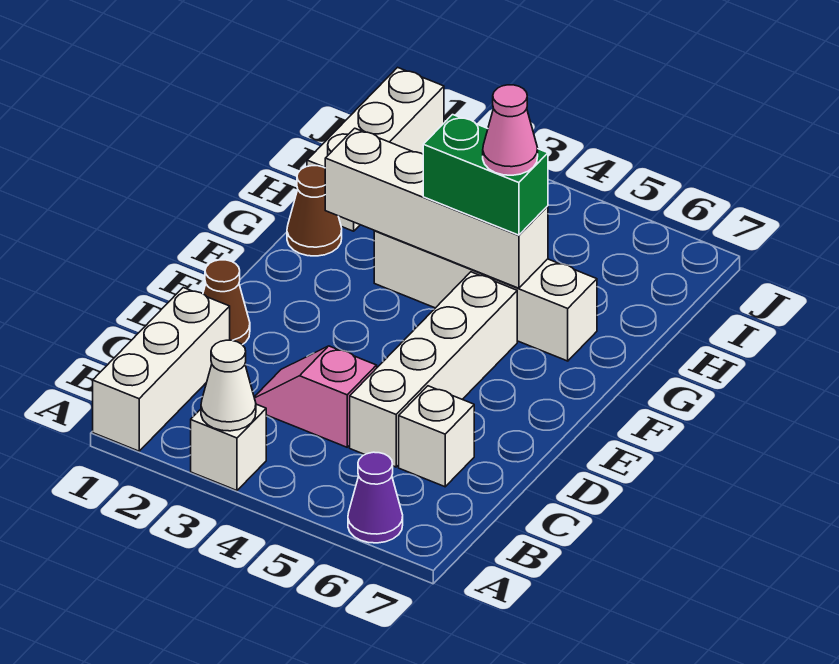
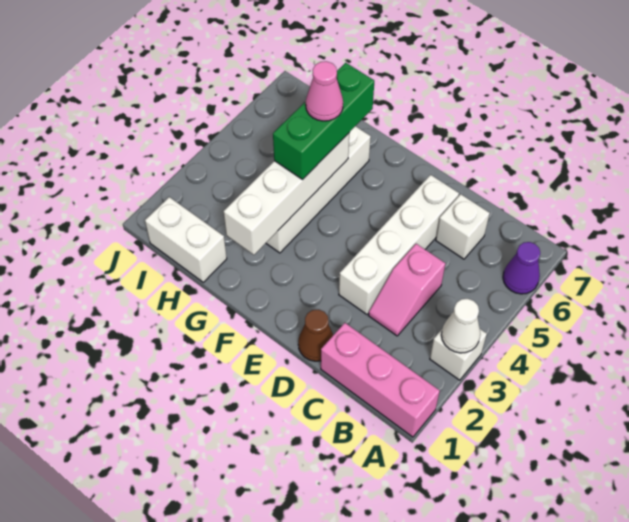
white 1x3 brick [93,288,230,451] -> pink 1x3 brick [321,323,440,437]
white 1x4 brick [350,272,517,467] -> white 1x4 brick turned to [339,175,459,314]
brown 1x1 cone [287,166,342,256] -> none
green 1x2 brick [423,115,548,235] -> green 1x3 brick [273,63,374,179]
white 1x3 brick [307,67,444,231] -> white 1x2 brick [145,197,227,282]

